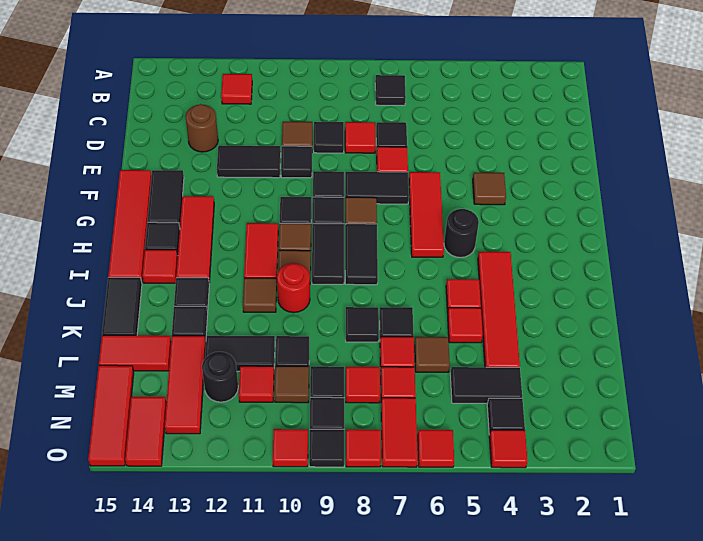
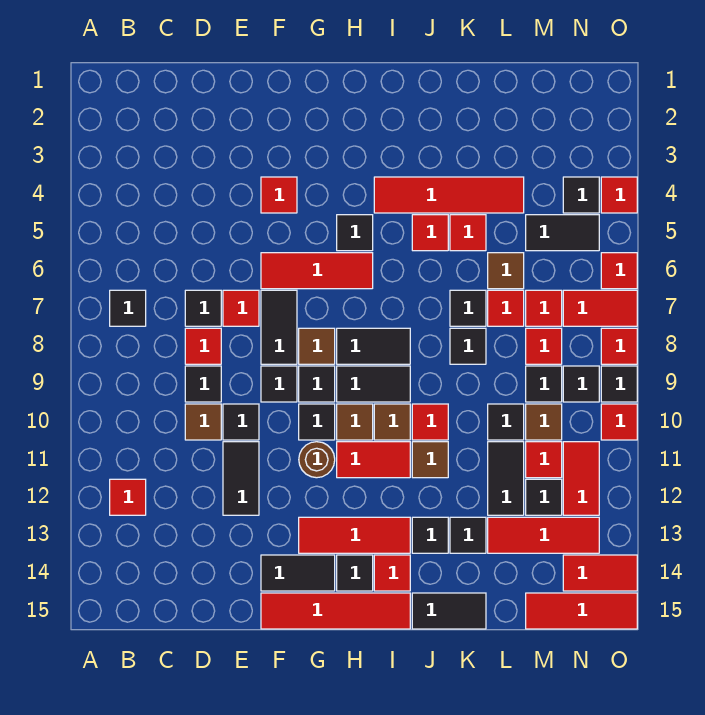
brown 1x1 round brick [185,104,218,152] -> brown 1x1 round brick moved to [299,442,335,478]
brown 1x1 tile [473,172,506,205] -> red 1x1 tile [261,177,297,213]
black 1x1 round brick [444,209,479,257] -> black 1x1 tile [337,215,373,251]
red 1x1 round brick [277,263,310,313] -> red 1x1 tile [412,404,448,440]
red 1x2 tile [99,335,171,371] -> red 1x2 tile moved to [563,442,599,515]
black 1x2 tile [450,367,522,403] -> black 1x2 tile turned to [526,215,599,251]
black 1x1 round brick [202,352,238,402] -> black 1x1 tile [526,479,562,515]

